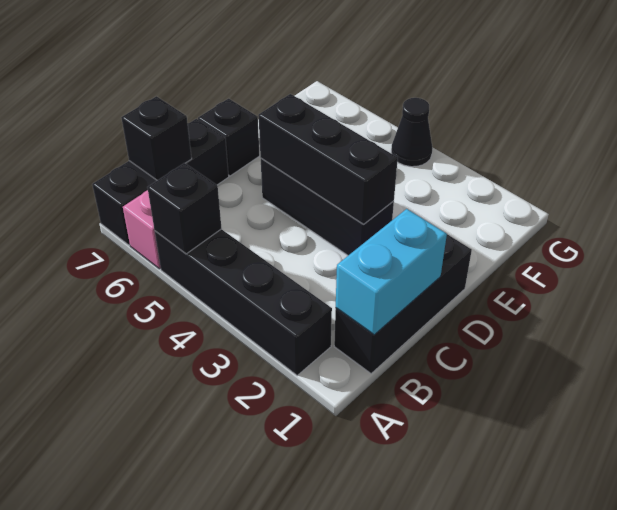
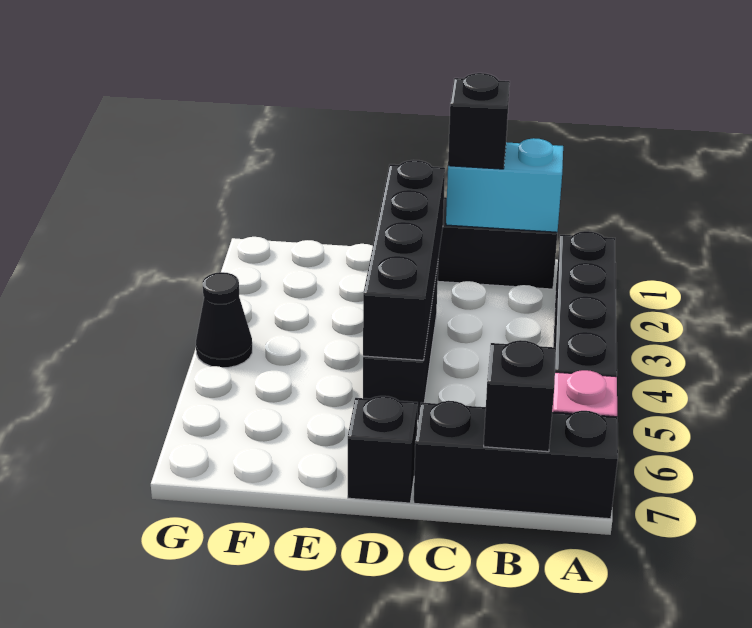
black 1x1 brick [147,163,222,254] -> black 1x1 brick moved to [448,73,510,169]
black 1x3 brick [258,94,398,224] -> black 1x4 brick [363,160,445,360]

